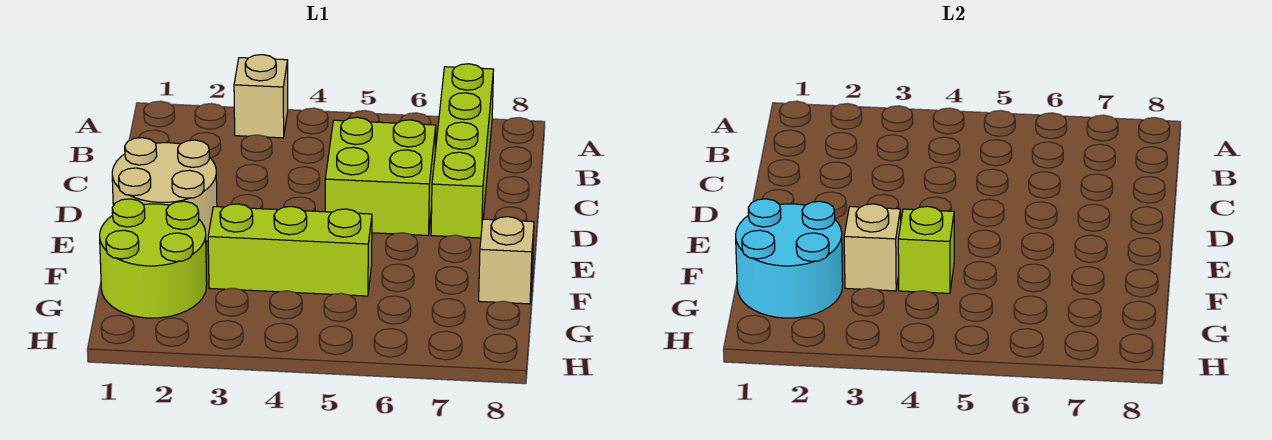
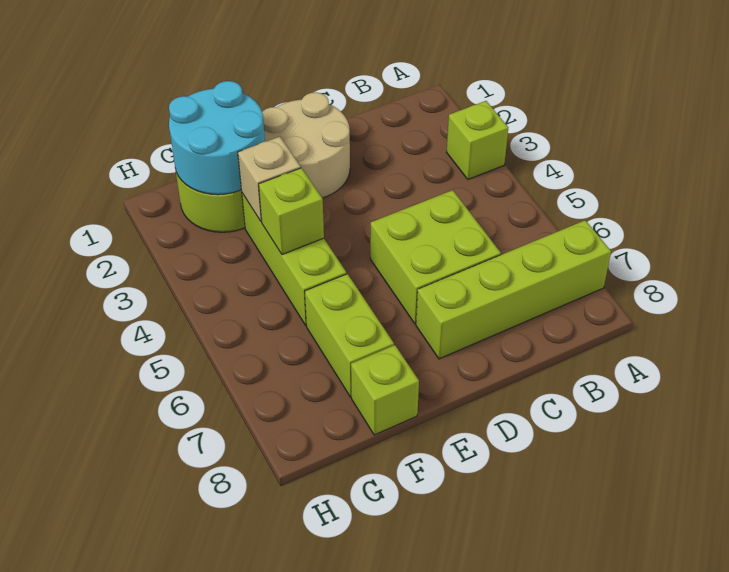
tan 1x1 brick [234,55,288,138] -> lime 1x1 brick [447,101,508,179]
none -> lime 1x2 brick [305,274,394,397]
tan 1x1 brick [479,217,534,304] -> lime 1x1 brick [351,345,419,435]

